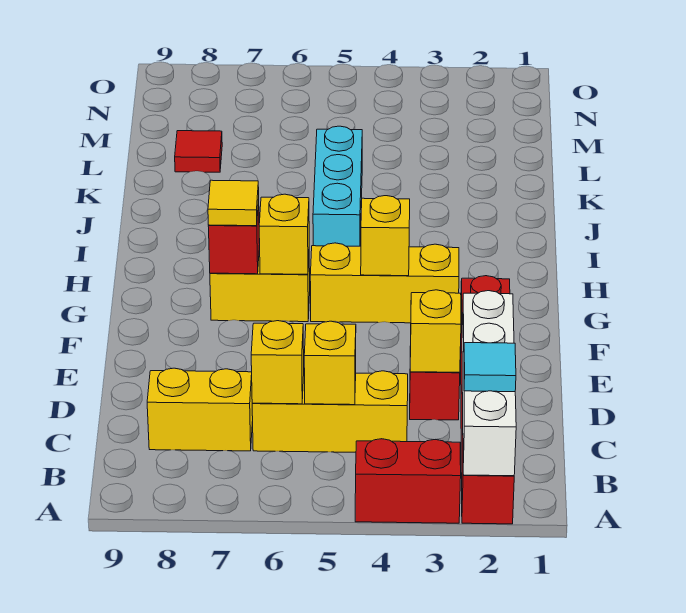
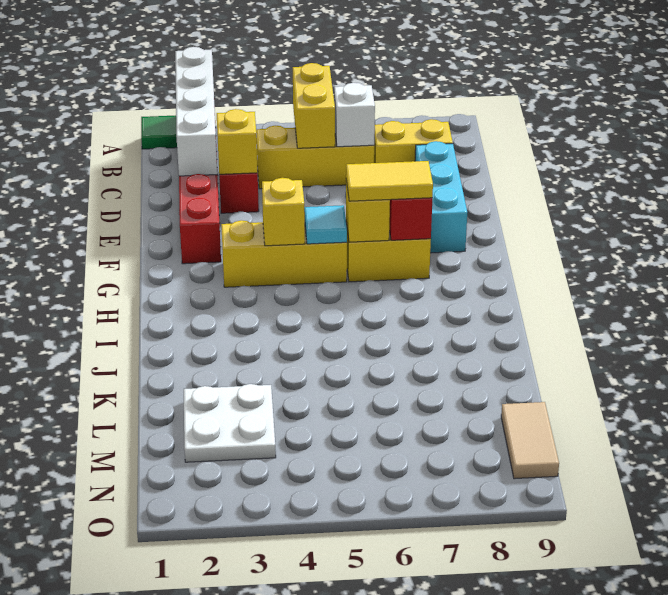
none -> green 1x1 tile [141,115,177,149]
red 1x2 brick [355,439,461,523] -> none
cyan 1x1 tile [464,343,516,392] -> cyan 1x1 tile moved to [304,205,347,244]
yellow 1x1 brick [304,321,356,405] -> yellow 1x2 brick [293,63,335,148]
yellow 1x1 brick [251,321,304,404] -> white 1x1 brick [334,83,375,147]
yellow 1x1 tile [208,180,259,226] -> yellow 1x2 tile [346,161,433,201]
cyan 1x3 brick [313,126,362,246] -> cyan 1x3 brick moved to [415,141,467,253]
none -> white 2x2 plate [183,384,276,462]
red 1x1 tile [175,131,222,172] -> none
none -> tan 1x2 tile [501,402,559,479]

